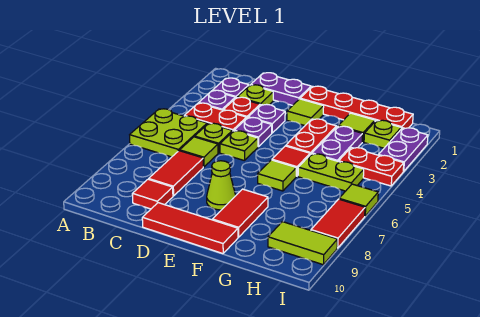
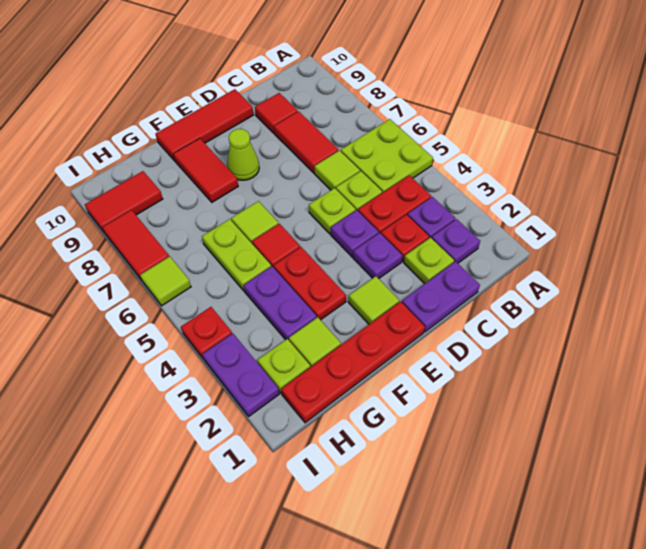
lime 1x2 plate [298,154,364,191] -> lime 1x2 plate turned to [202,219,271,291]
red 1x2 plate [339,148,404,186] -> red 1x1 plate [181,307,232,359]
lime 1x2 tile [268,222,337,265] -> red 1x2 tile [85,171,163,233]

